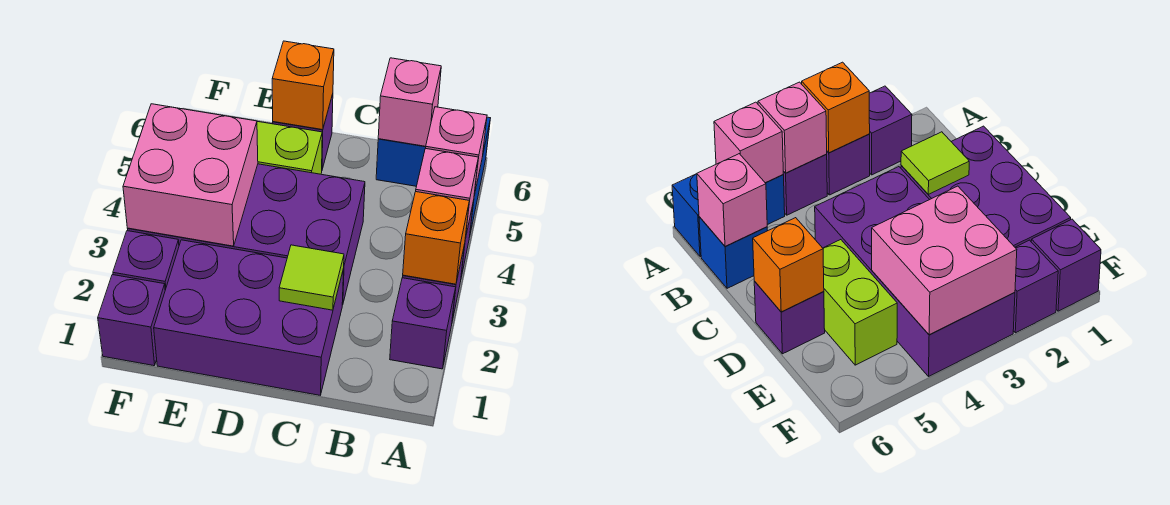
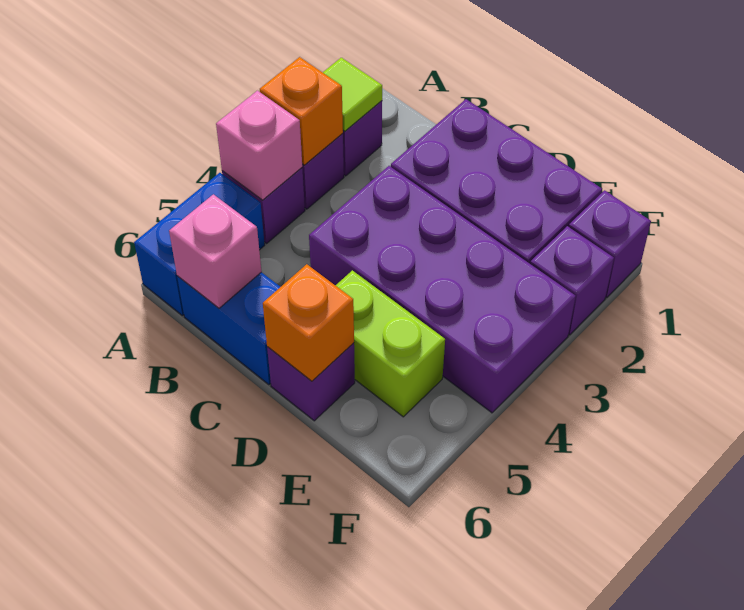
pink 1x1 brick [426,107,487,194] -> none
blue 1x1 brick [376,139,426,186] -> blue 1x2 brick [177,272,280,384]
lime 1x1 tile [279,245,344,310] -> lime 1x1 tile moved to [323,58,382,131]
pink 2x2 brick [123,104,258,246] -> none

